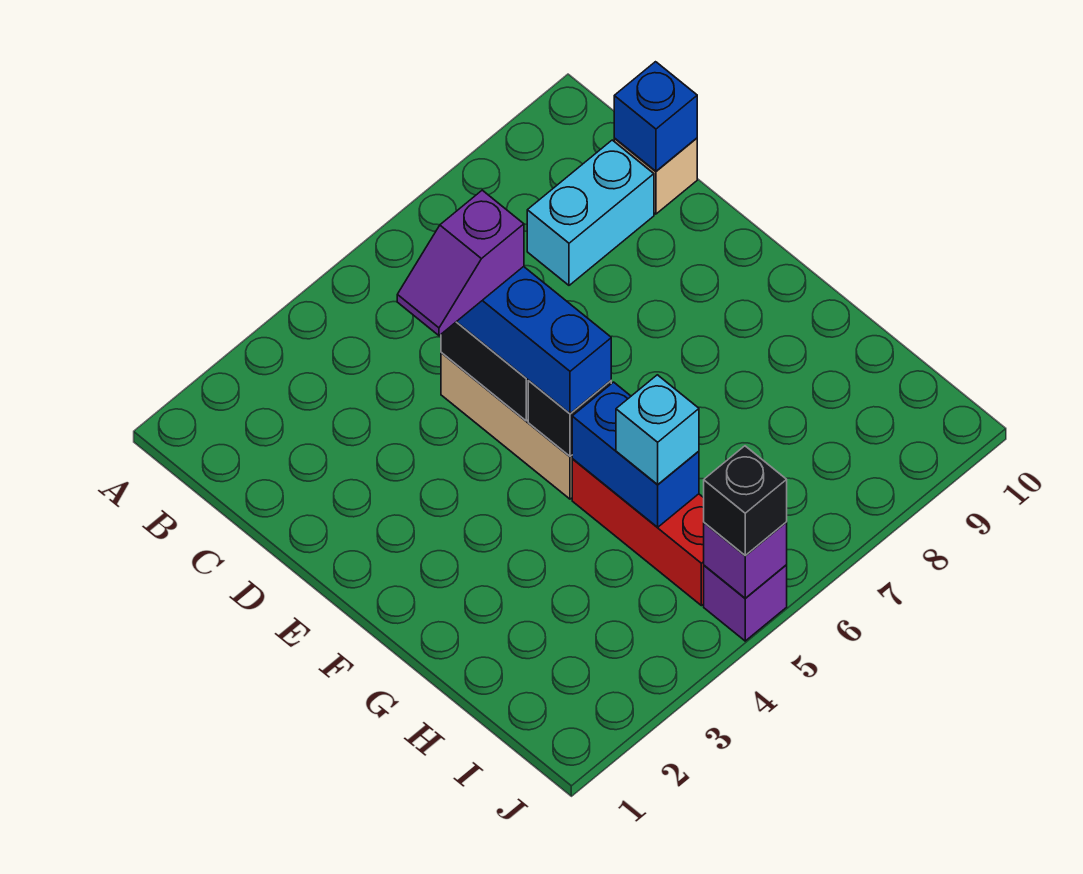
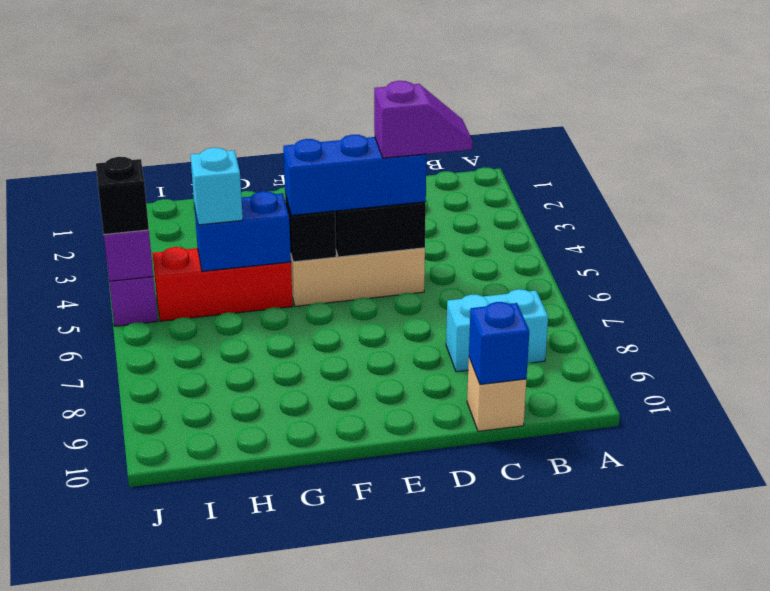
cyan 1x2 brick [527,140,654,285] -> cyan 1x2 brick turned to [446,289,548,372]
purple 1x2 slope [397,190,524,336] -> purple 1x2 slope turned to [374,81,472,158]

